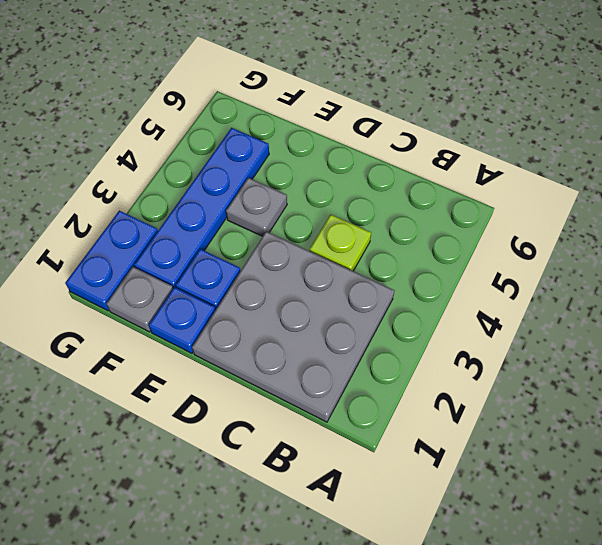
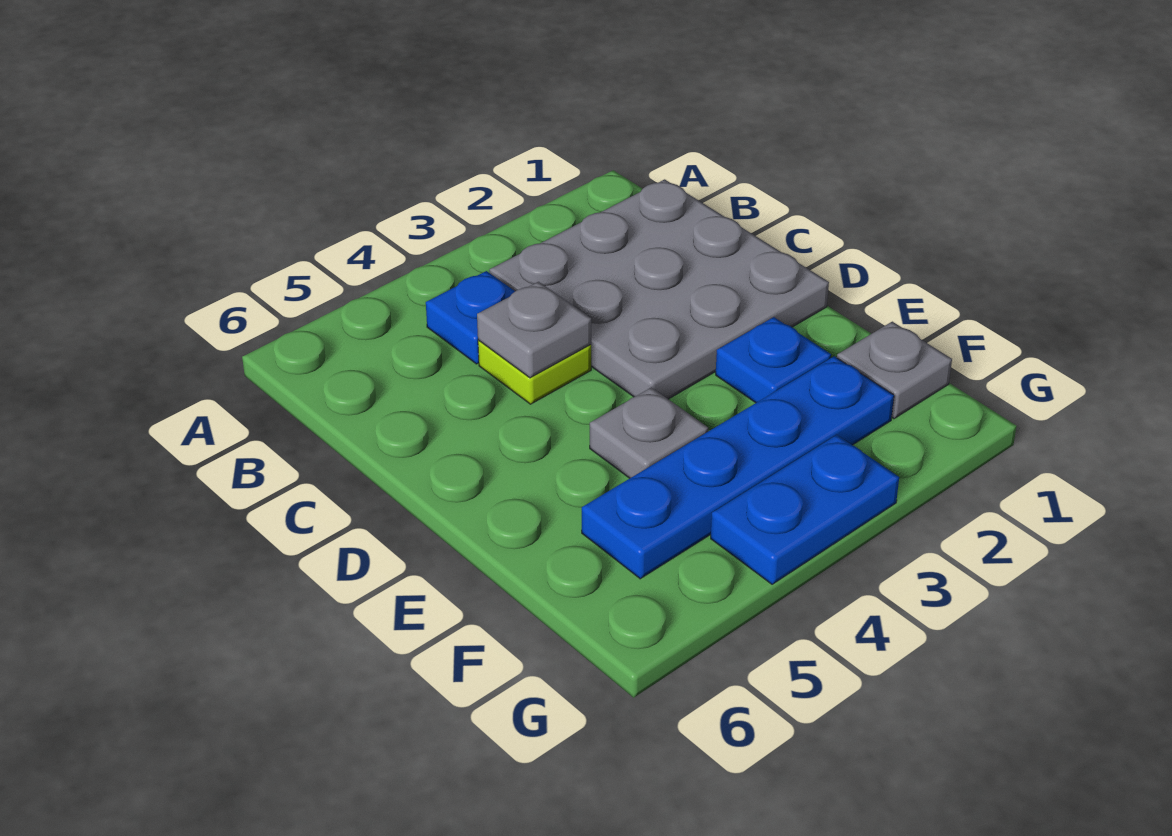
none -> grey 1x1 plate [477,282,591,378]
blue 1x1 plate [149,287,215,353] -> blue 1x1 plate moved to [426,271,515,364]
blue 1x2 plate [65,211,158,311] -> blue 1x2 plate moved to [711,435,899,584]

